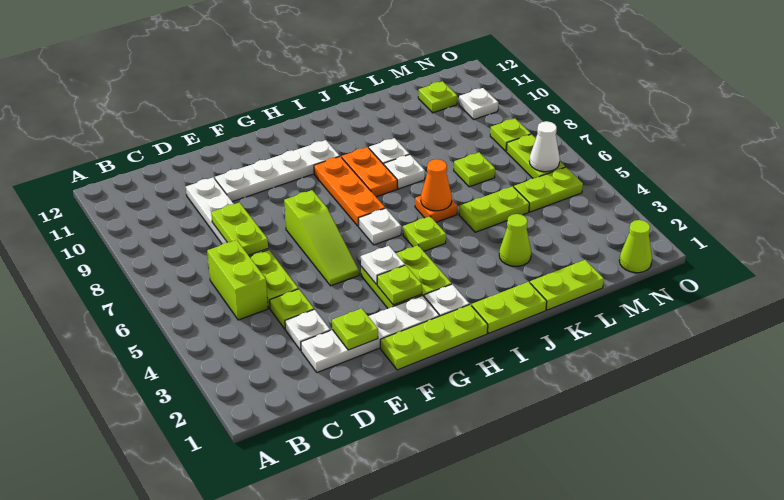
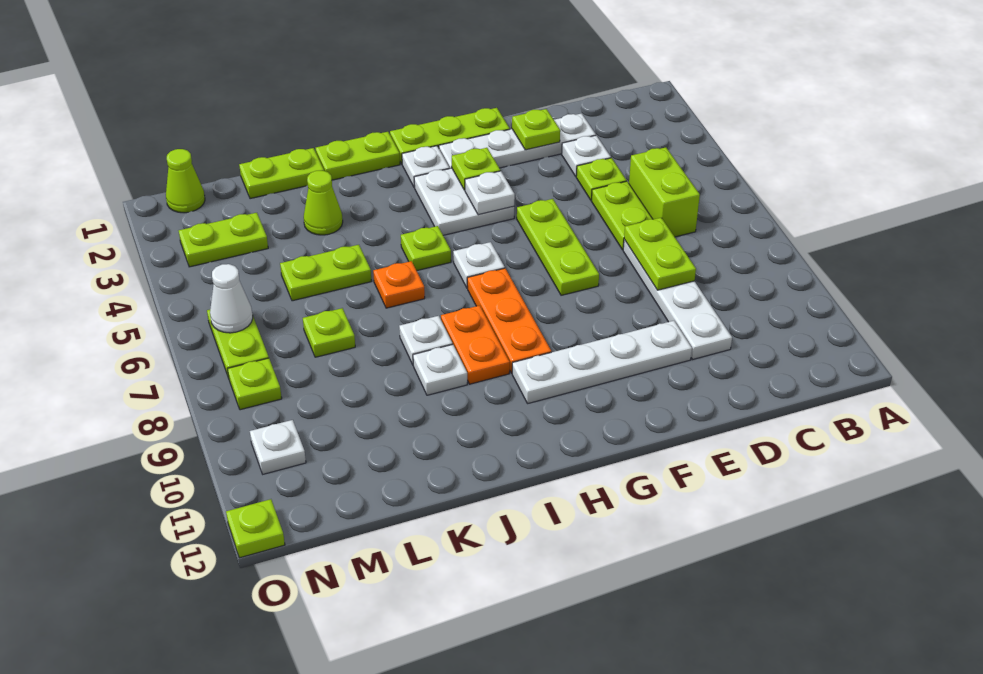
lime 1x3 slope [284,190,359,286] -> lime 1x3 plate [517,199,599,295]
lime 2x2 plate [361,245,452,308] -> white 2x2 plate [414,168,514,235]
orange 1x1 cone [421,159,452,211] -> none
lime 1x2 plate [514,167,583,212] -> lime 1x2 plate moved to [179,213,268,267]
lime 1x1 plate [418,81,457,113] -> lime 1x1 plate moved to [226,499,285,558]

